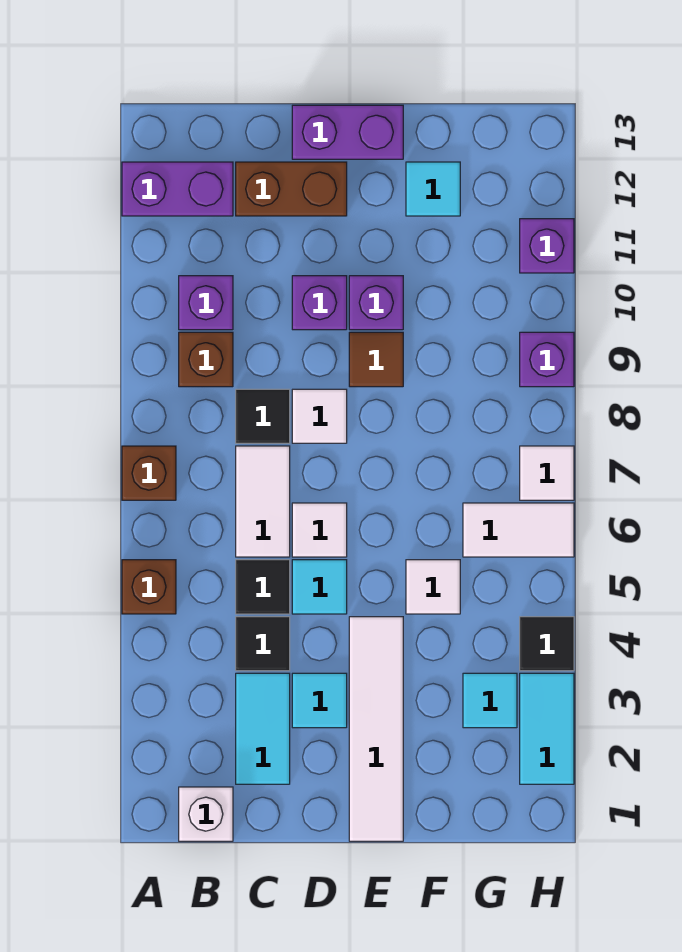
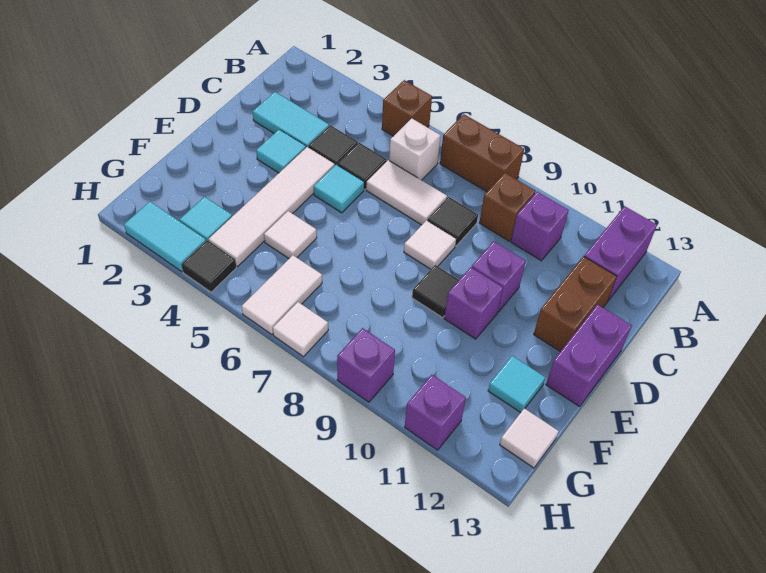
brown 1x1 brick [122,446,176,500] -> brown 1x2 brick [440,114,524,192]
white 1x1 brick [179,787,233,841] -> white 1x1 brick moved to [389,118,441,180]
white 1x1 tile [292,503,347,557] -> white 1x1 tile moved to [500,408,559,468]
white 1x4 tile [349,617,403,841] -> white 1x4 tile turned to [208,147,335,266]
brown 1x1 tile [349,332,403,387] -> black 1x1 tile [412,265,459,318]

